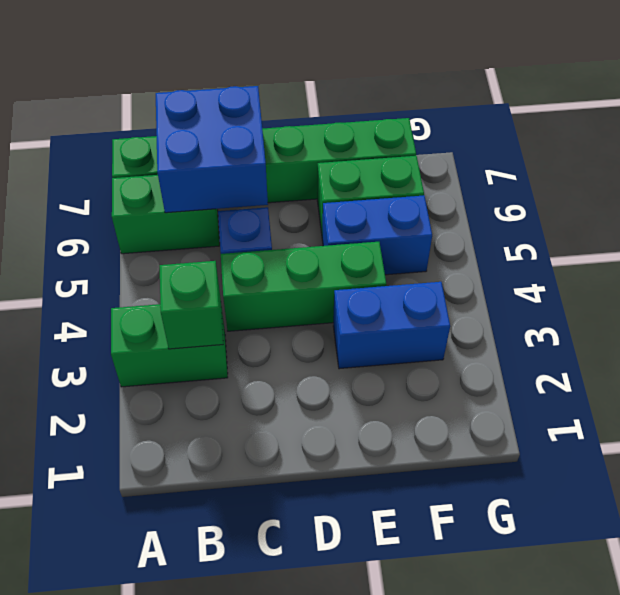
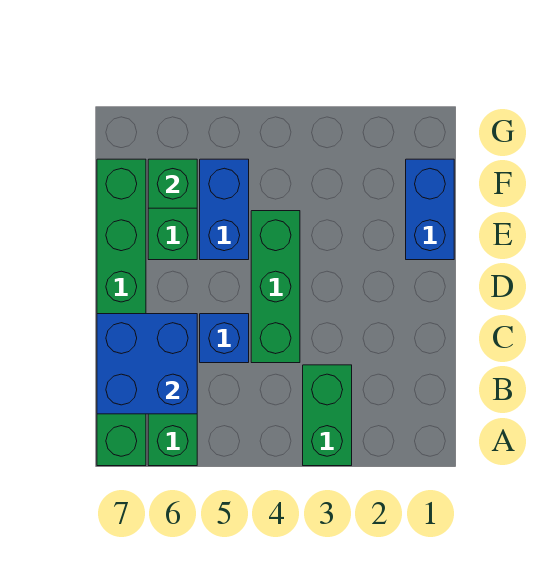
green 1x1 brick [160,261,223,349] -> green 1x1 brick moved to [148,159,197,208]
blue 1x2 brick [333,282,450,369] -> blue 1x2 brick moved to [406,159,454,260]

